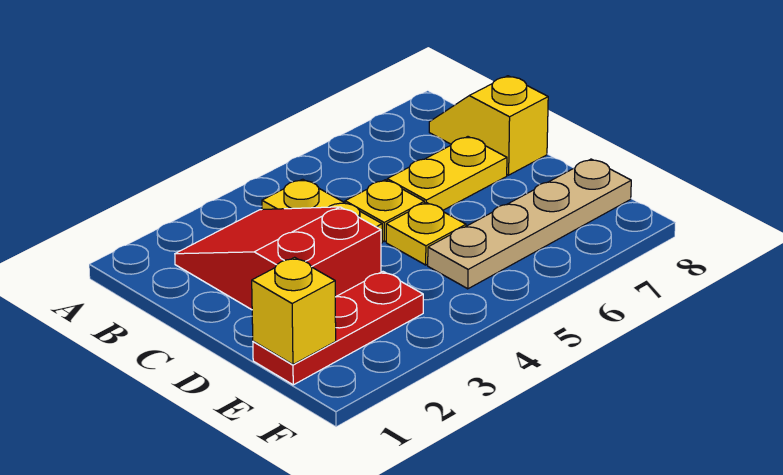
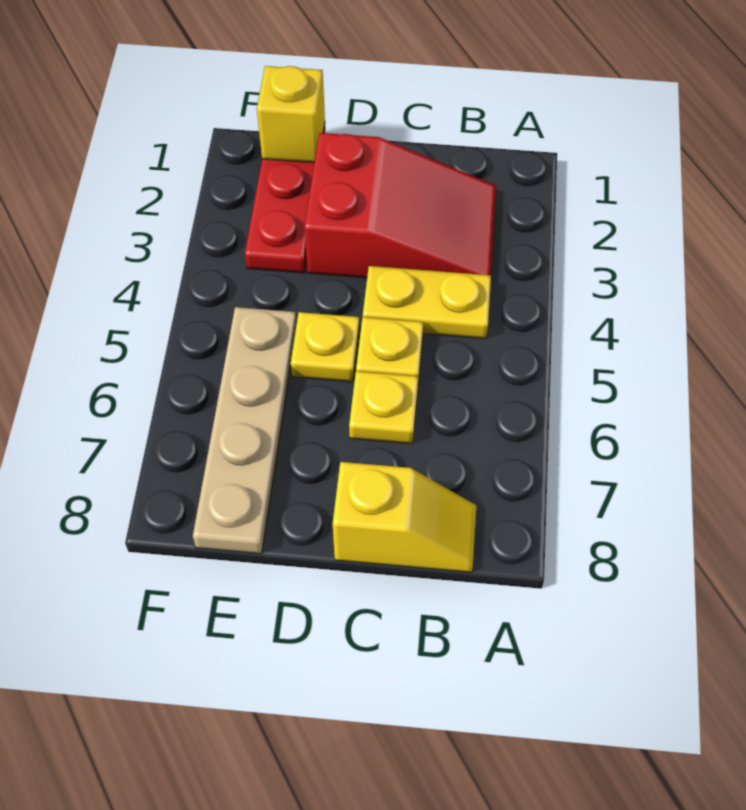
yellow 1x2 plate [387,137,507,210] -> yellow 1x1 plate [349,371,418,444]

